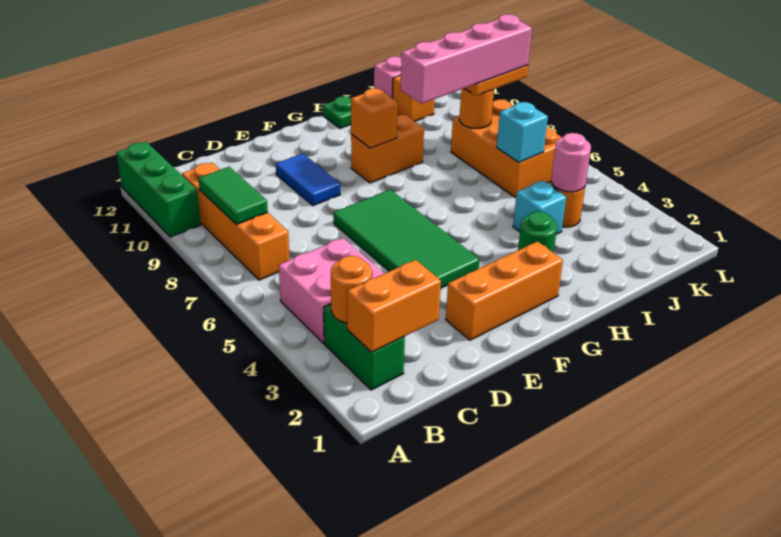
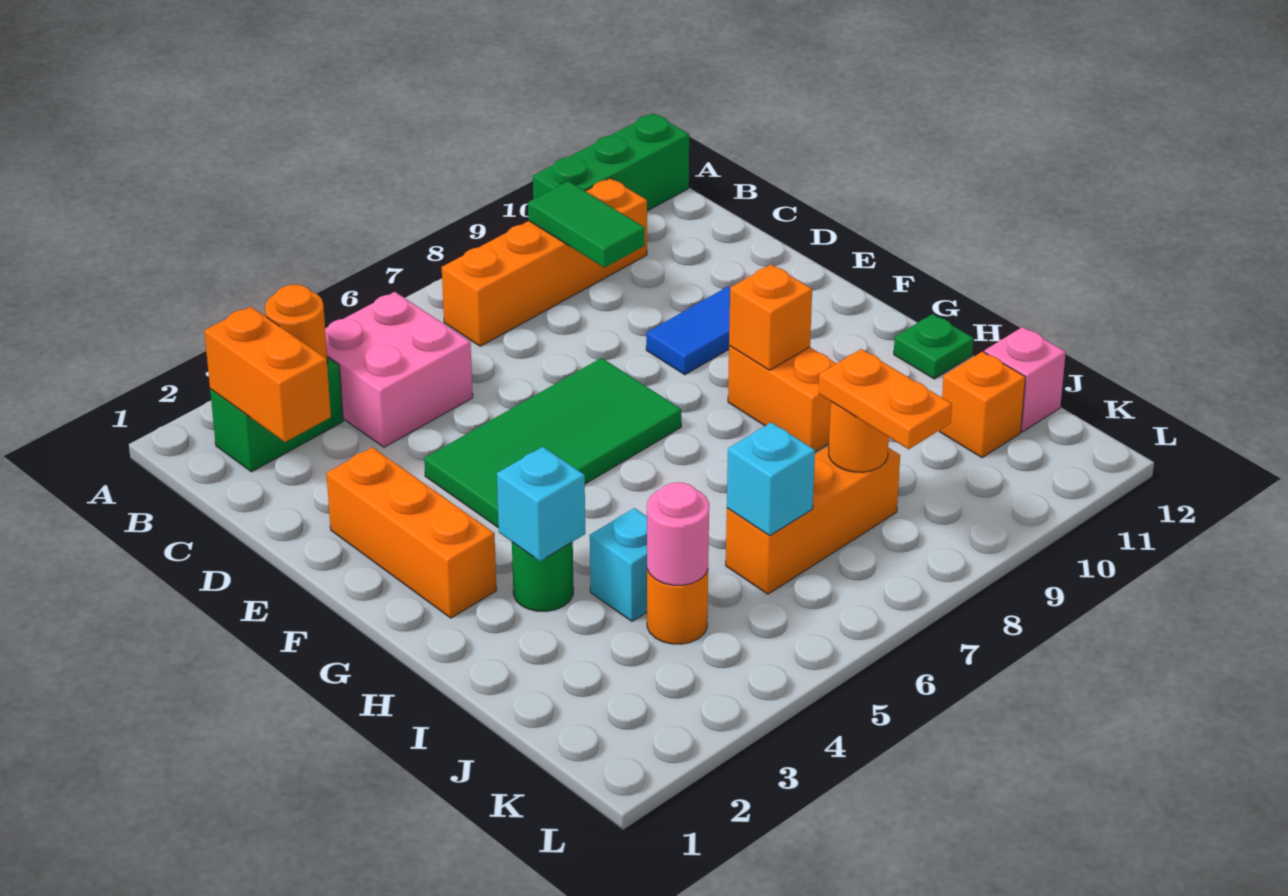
green 1x2 tile [198,167,268,225] -> green 1x2 tile turned to [528,181,645,268]
none -> cyan 1x1 brick [497,447,585,561]
pink 1x4 brick [401,14,532,104] -> none
orange 2x3 brick [451,99,562,197] -> orange 1x3 brick [726,446,900,594]

